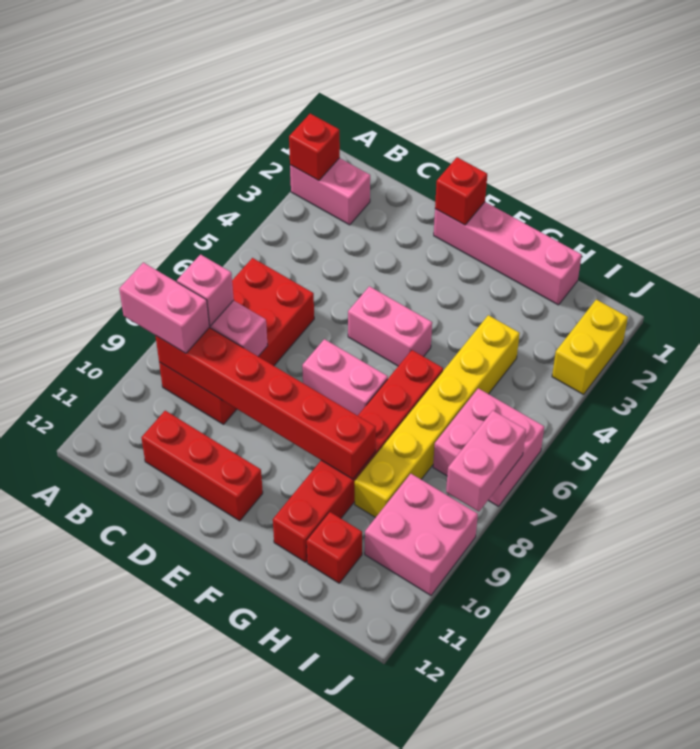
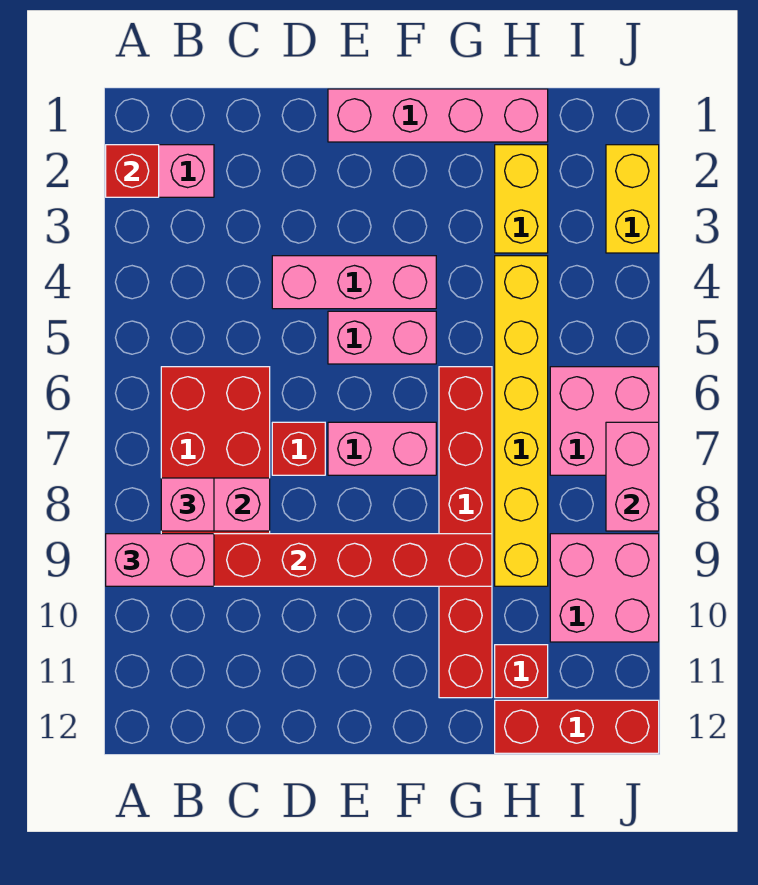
red 1x3 brick [141,411,263,521] -> red 1x3 brick moved to [495,700,659,753]
none -> pink 1x3 brick [272,256,436,309]
red 1x1 brick [435,157,487,225] -> red 1x1 brick moved to [272,422,325,475]
none -> yellow 1x2 brick [495,145,548,253]

